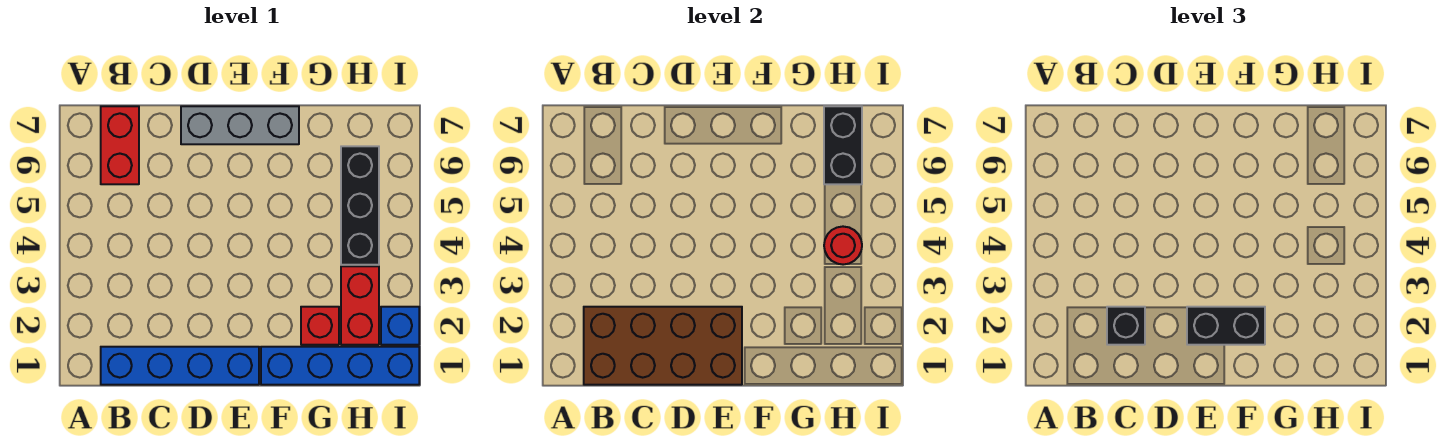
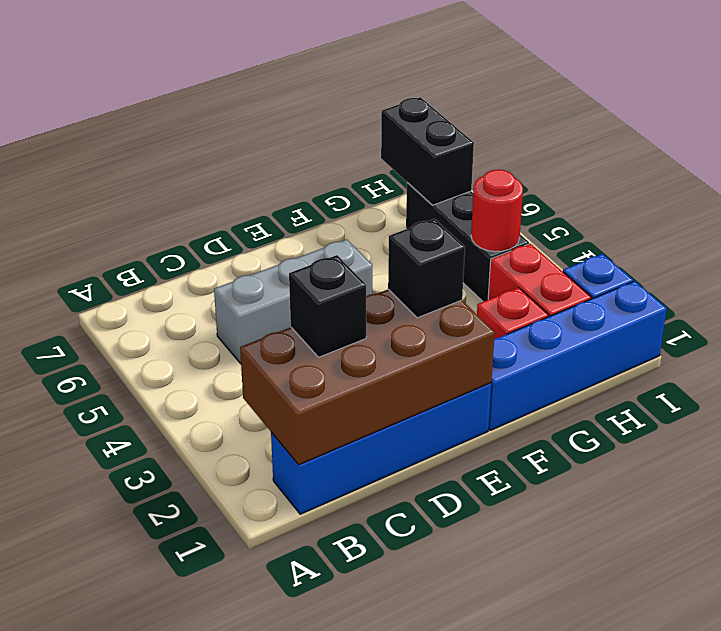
red 1x2 brick [101,106,139,184] -> none
grey 1x3 brick [181,106,299,144] -> grey 1x3 brick moved to [214,239,372,363]
black 1x2 brick [1187,307,1265,345] -> black 1x1 brick [388,219,465,318]

